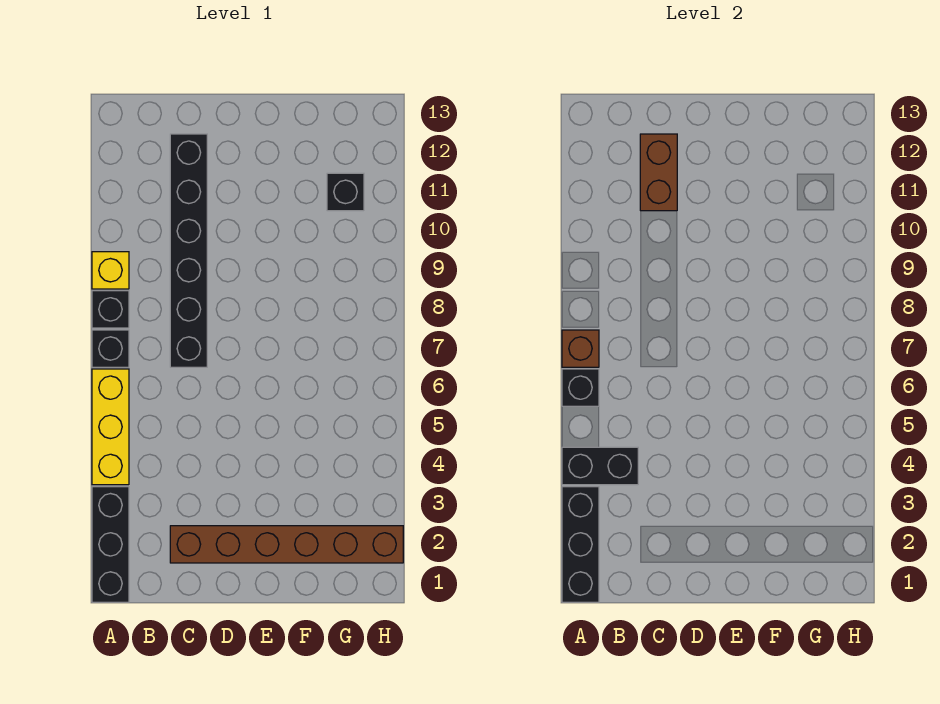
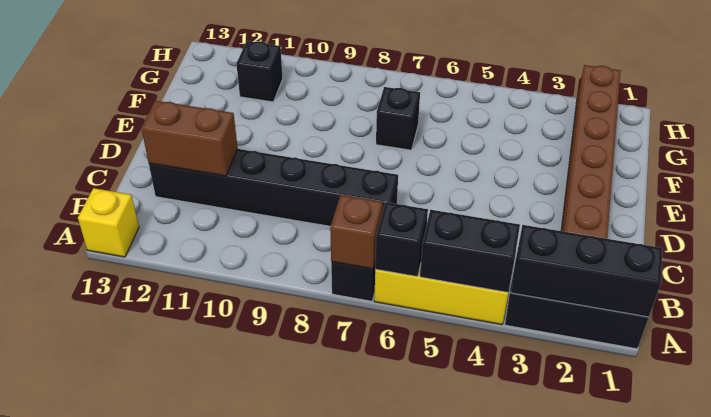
black 1x2 brick [562,447,638,485] -> black 1x2 brick turned to [420,210,520,293]
black 1x1 brick [92,291,129,328] -> black 1x1 brick moved to [376,87,420,150]
yellow 1x1 brick [92,252,129,289] -> yellow 1x1 brick moved to [78,188,139,257]

